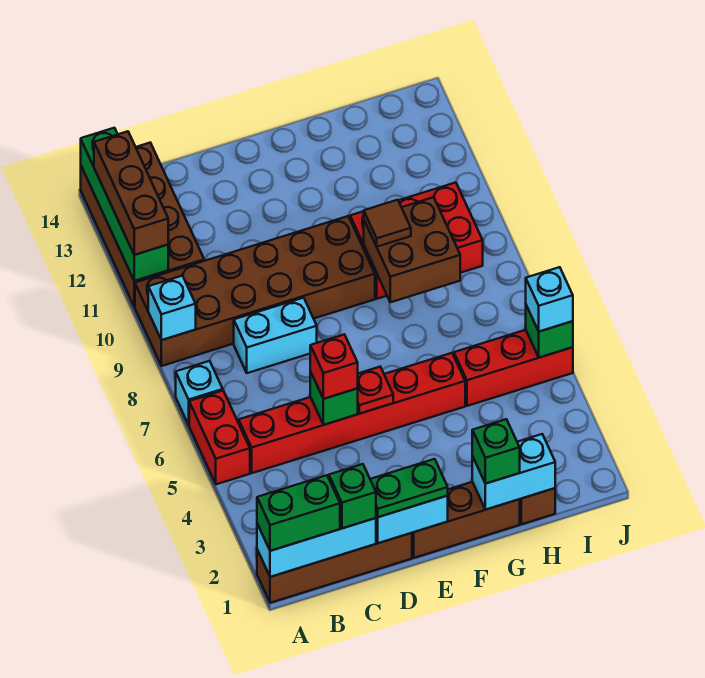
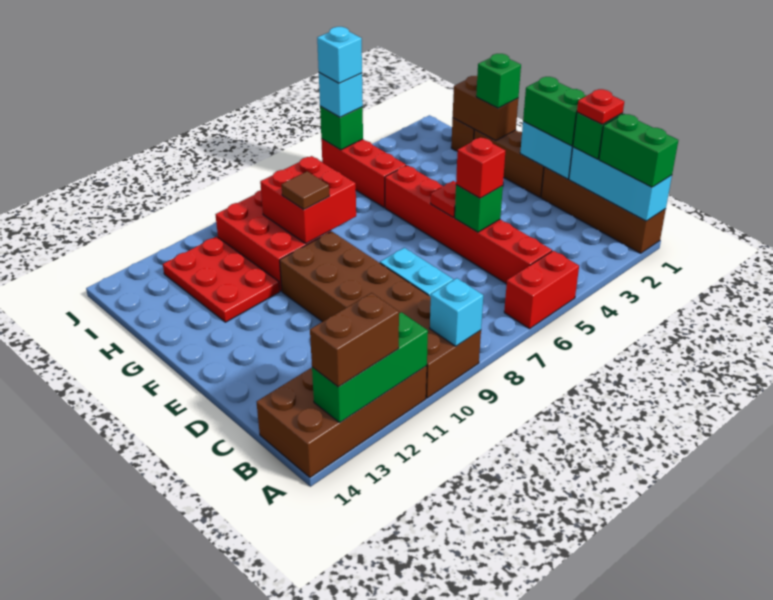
cyan 1x1 brick [176,361,223,425] -> cyan 1x1 brick moved to [317,27,362,83]
green 1x4 brick [81,128,168,281] -> green 1x3 brick [312,312,428,423]
brown 1x3 brick [94,131,168,255] -> brown 1x2 brick [310,293,399,387]
none -> red 1x1 plate [577,89,624,124]
green 1x2 plate [370,459,448,517] -> green 1x2 brick [523,77,586,146]
cyan 1x2 brick [472,434,555,510] -> brown 1x2 brick [453,76,518,141]
brown 2x2 brick [364,197,460,302] -> red 2x2 brick [260,156,356,244]
none -> red 2x3 plate [163,237,280,322]

